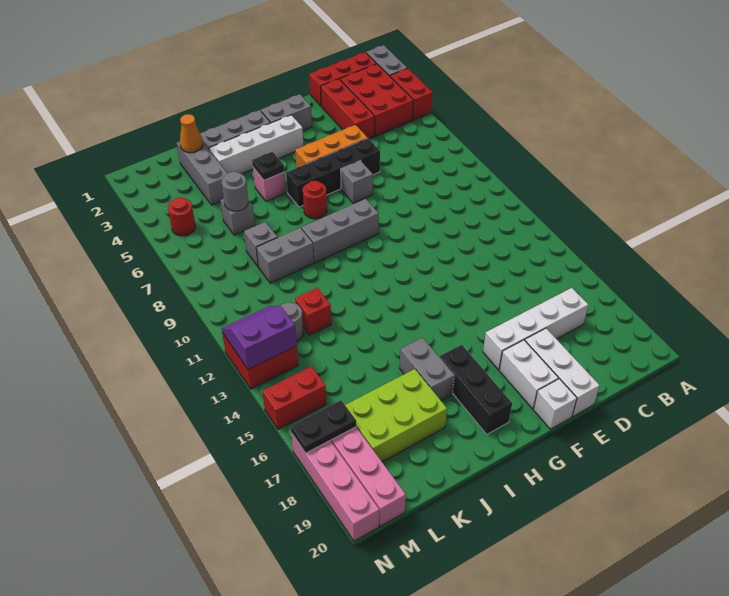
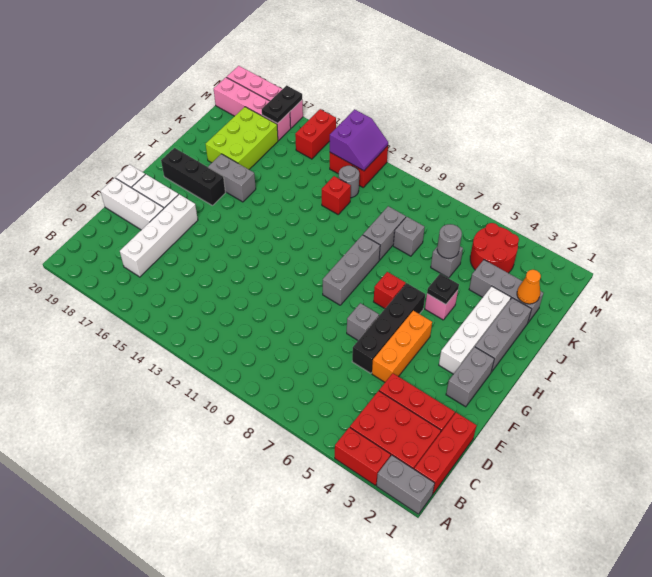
red 1x1 round brick [303,181,327,219] -> red 1x1 brick [374,272,406,309]
red 1x1 round brick [168,197,195,236] -> red 2x2 round brick [470,223,519,273]

